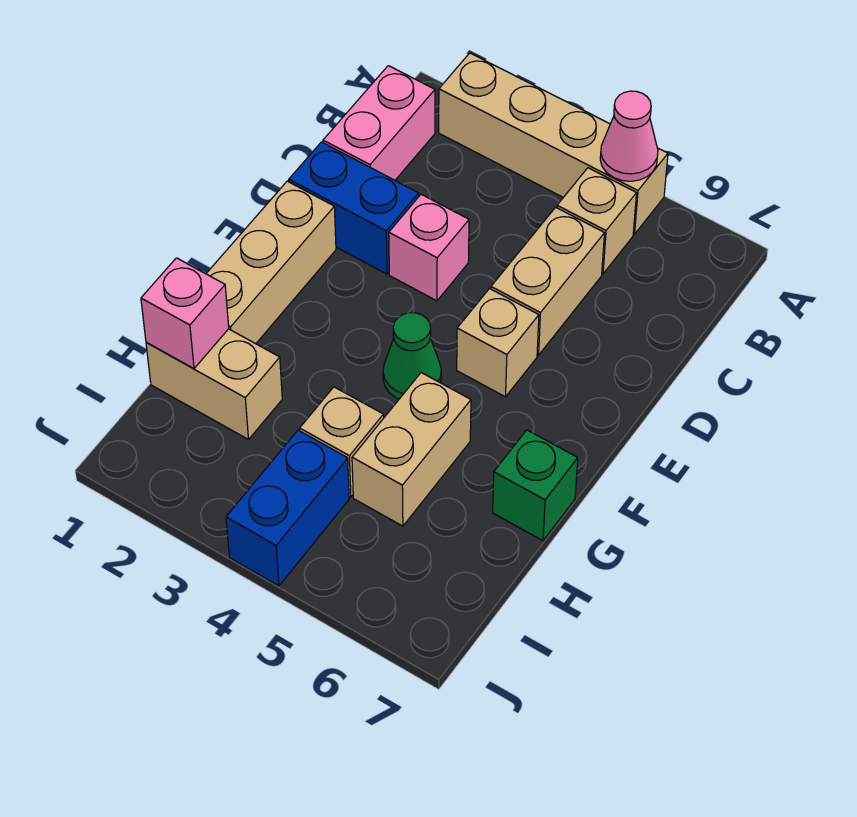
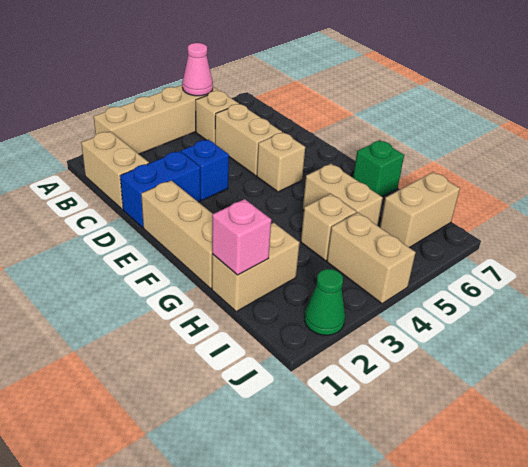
pink 1x2 brick [323,66,435,180] -> tan 1x2 brick [81,131,149,209]
pink 1x1 brick [389,194,469,301] -> blue 1x1 brick [181,140,229,200]
green 1x1 cone [383,313,441,399] -> green 1x1 cone moved to [305,269,345,335]
blue 1x2 brick [226,430,349,586] -> tan 1x2 brick [327,213,416,304]
none -> tan 1x2 brick [380,172,460,248]

